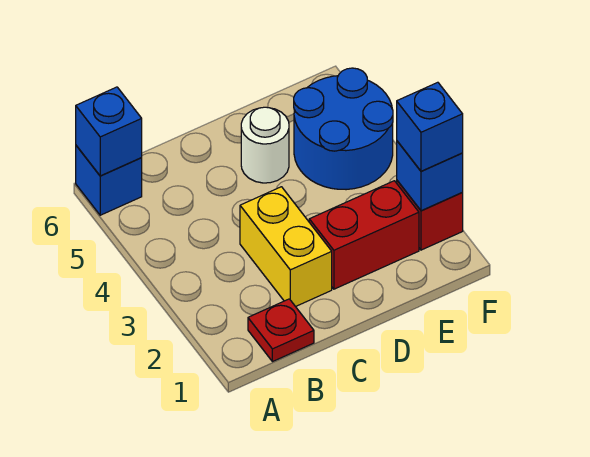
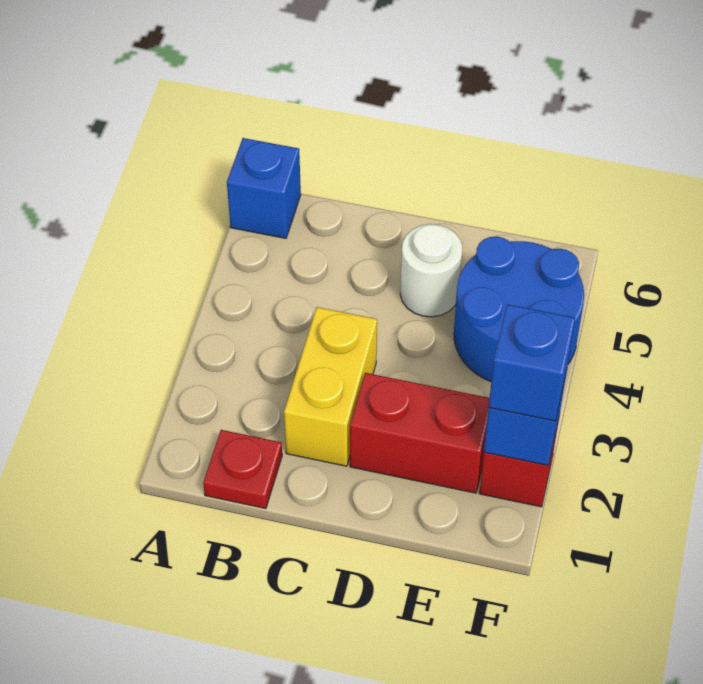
blue 1x1 brick [76,87,142,176] -> none

